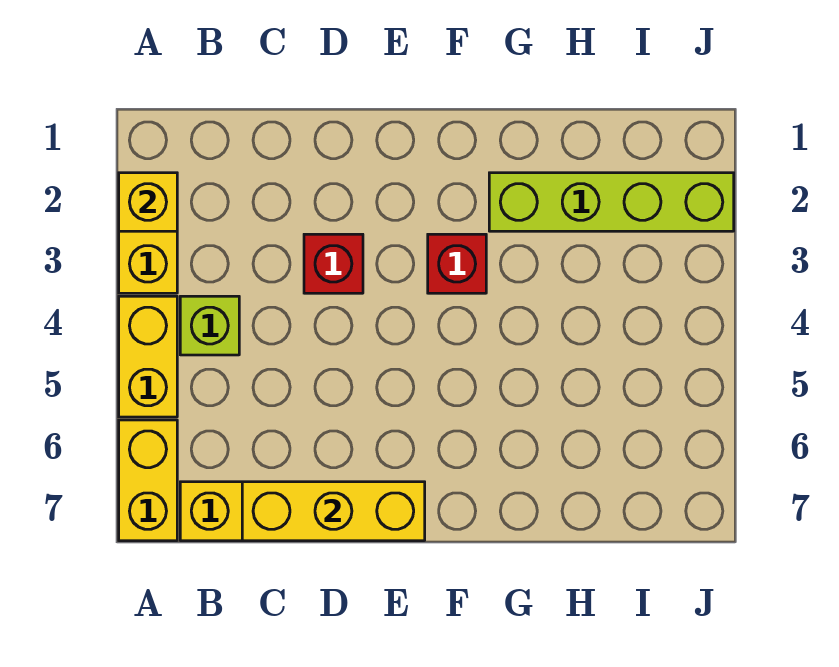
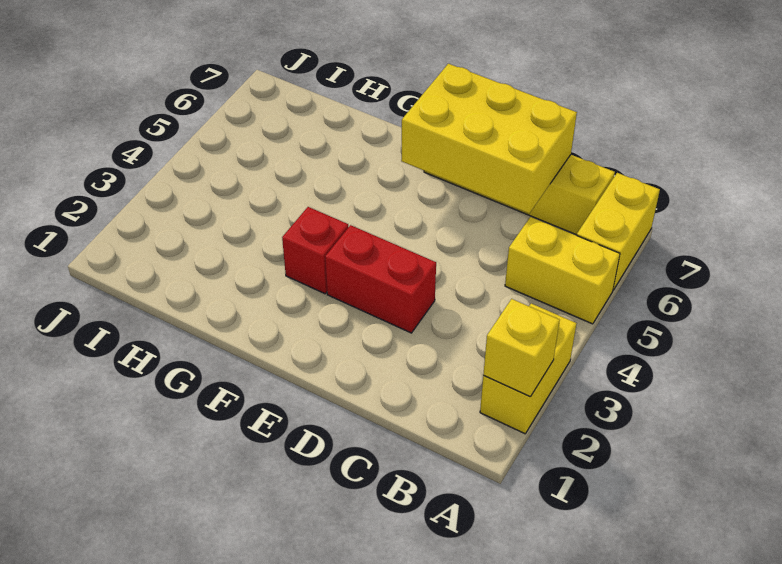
yellow 1x2 brick [119,296,177,417] -> yellow 1x2 brick turned to [505,217,620,324]
lime 1x1 brick [180,296,239,355] -> none
yellow 1x3 brick [242,482,425,541] -> yellow 2x3 brick [401,64,577,213]
red 1x1 brick [304,234,363,293] -> red 1x2 brick [325,225,436,333]
lime 1x4 brick [489,173,734,231] -> none

